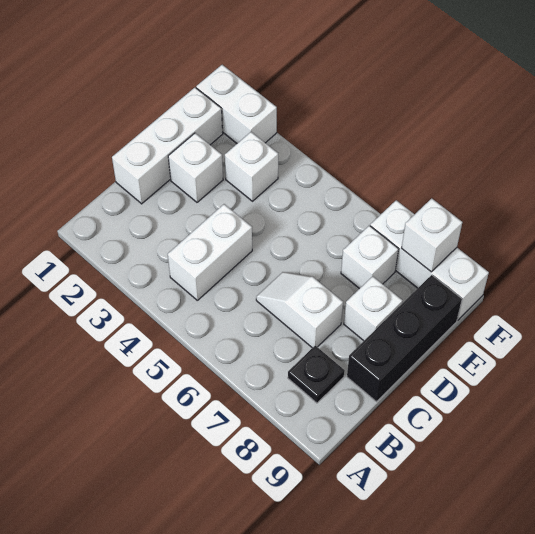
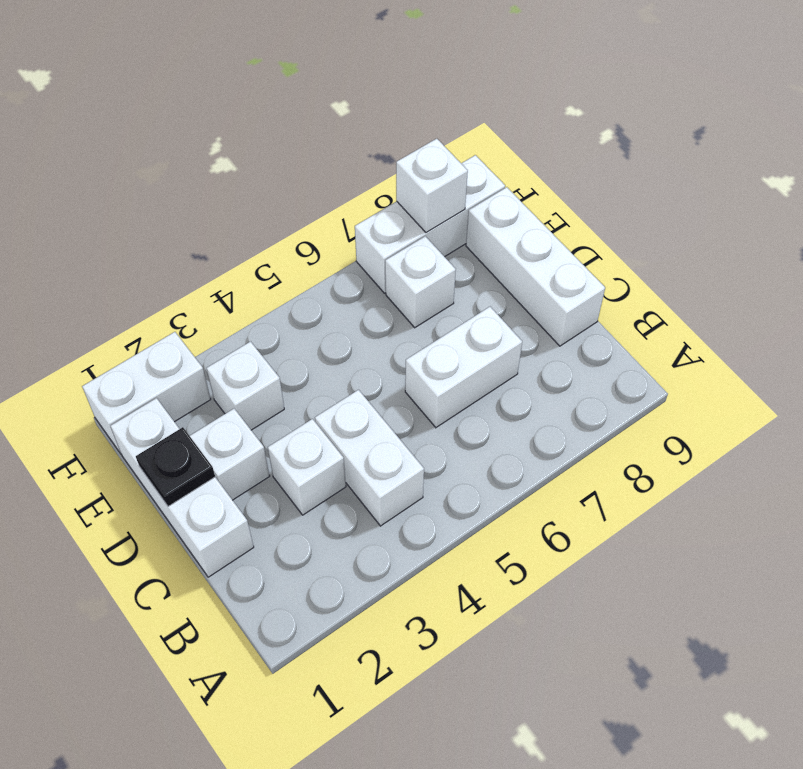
black 1x1 plate [288,346,345,403] -> black 1x1 plate moved to [136,427,215,506]
white 1x2 slope [256,272,343,348] -> white 1x2 brick [405,307,522,427]
black 1x3 brick [347,275,462,402] -> white 1x3 brick [466,187,605,346]
white 1x1 brick [344,276,403,341] -> white 1x1 brick moved to [268,419,346,515]

